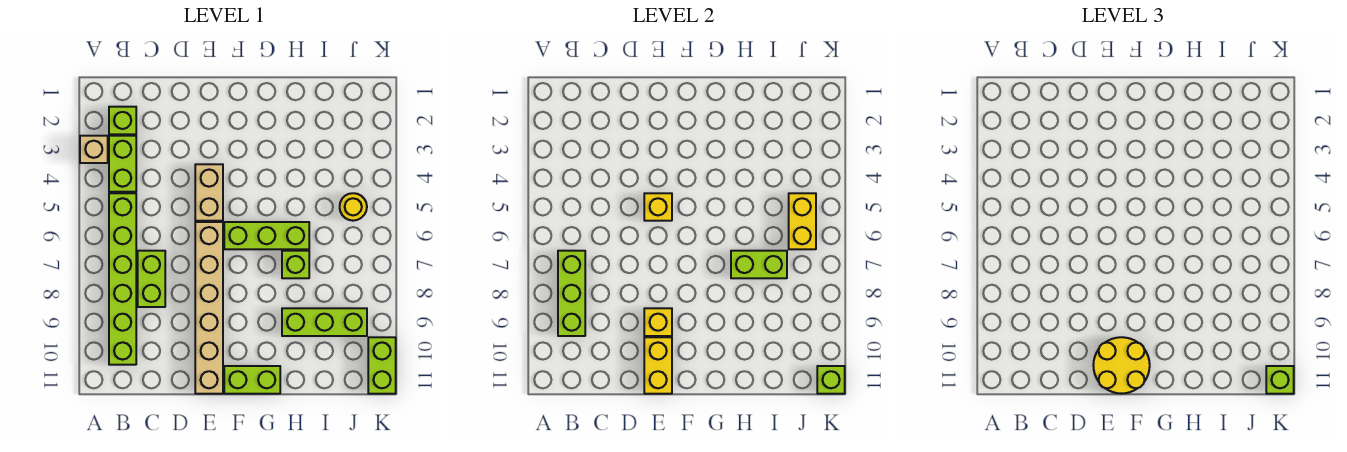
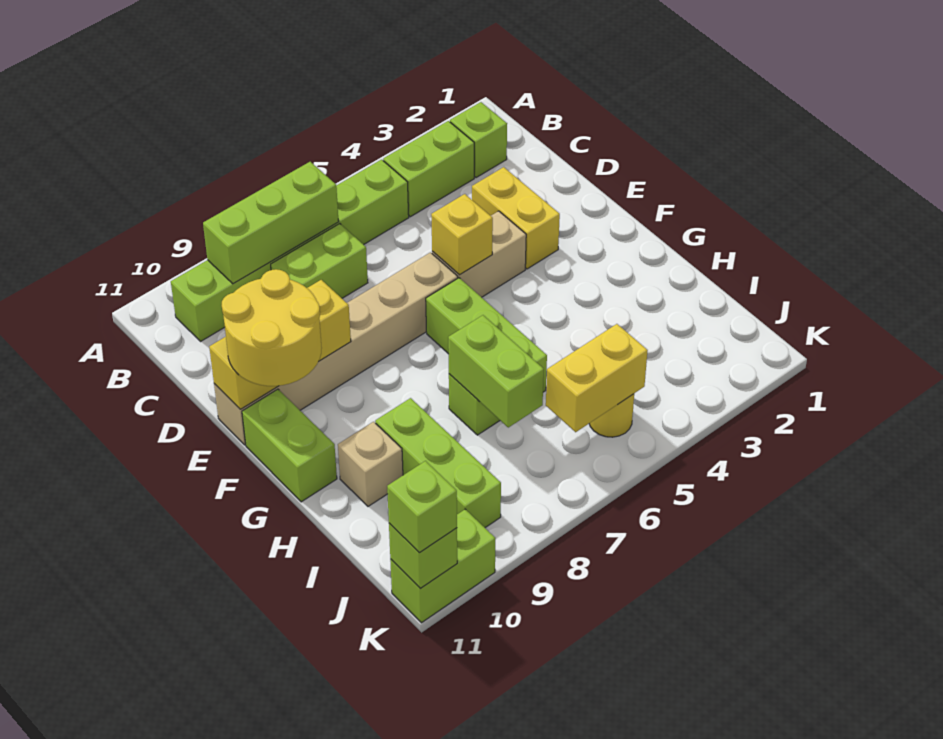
tan 1x1 brick [80,136,108,163] -> tan 1x1 brick moved to [338,422,403,506]
none -> yellow 1x2 brick [472,167,560,269]

